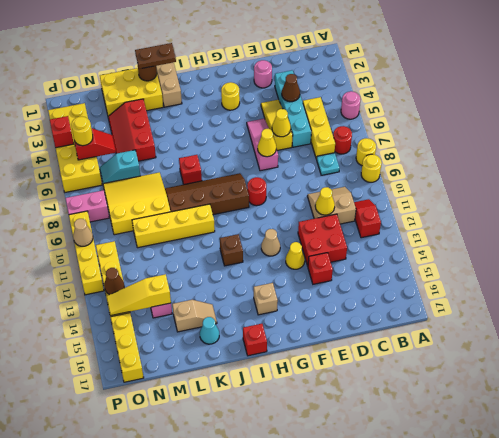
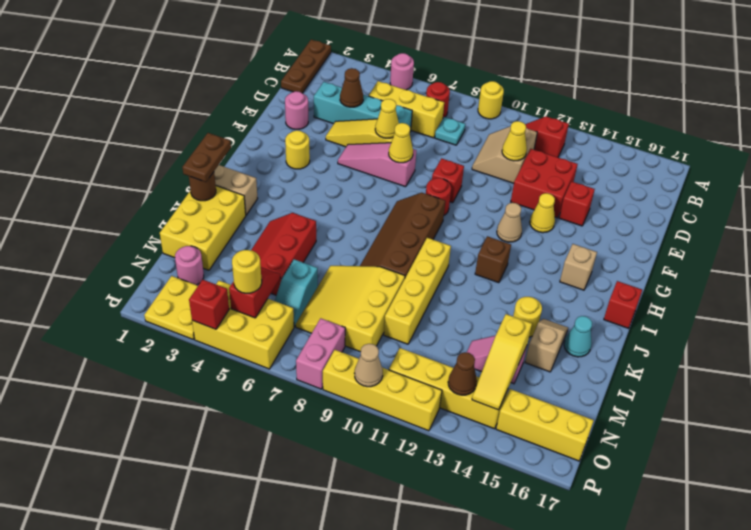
none -> brown 1x3 plate [281,39,331,93]
yellow 1x1 round brick [356,138,376,166] -> yellow 1x1 round brick moved to [513,297,542,337]
red 1x1 brick [179,155,202,184] -> red 1x1 brick moved to [432,158,464,203]
red 2x3 slope [108,99,156,161] -> red 2x3 slope turned to [251,213,316,295]
none -> pink 1x1 round brick [175,246,204,285]

